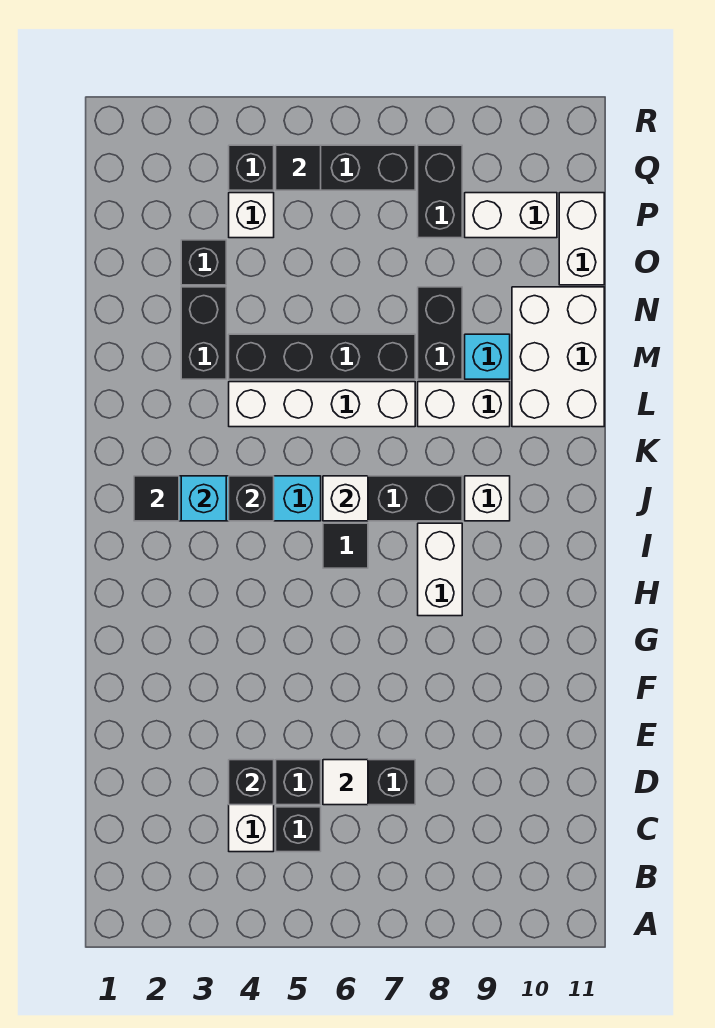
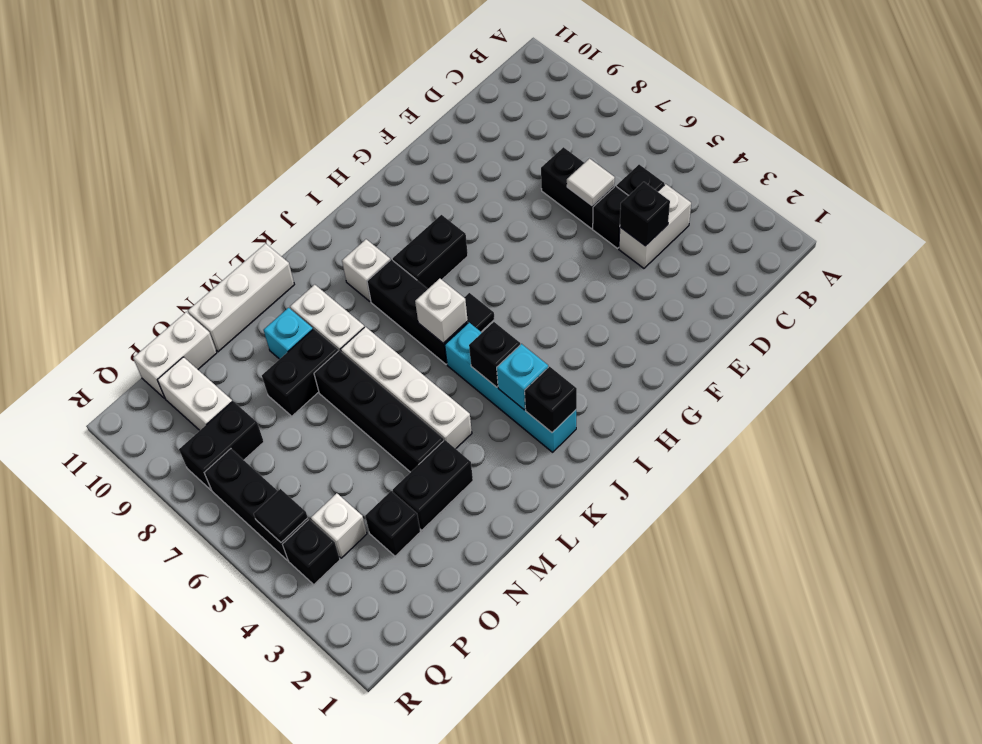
white 1x2 brick [418,523,462,616] -> black 1x2 brick [393,215,468,289]
black 1x1 tile [134,476,179,521] -> black 1x1 brick [525,367,577,432]
white 2x3 brick [512,287,604,427] -> white 1x3 brick [188,244,294,352]

